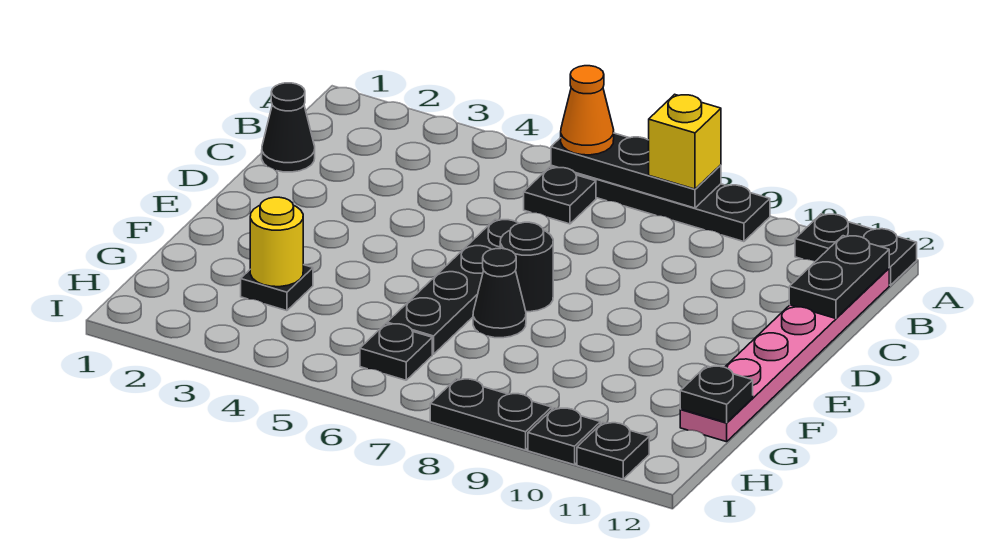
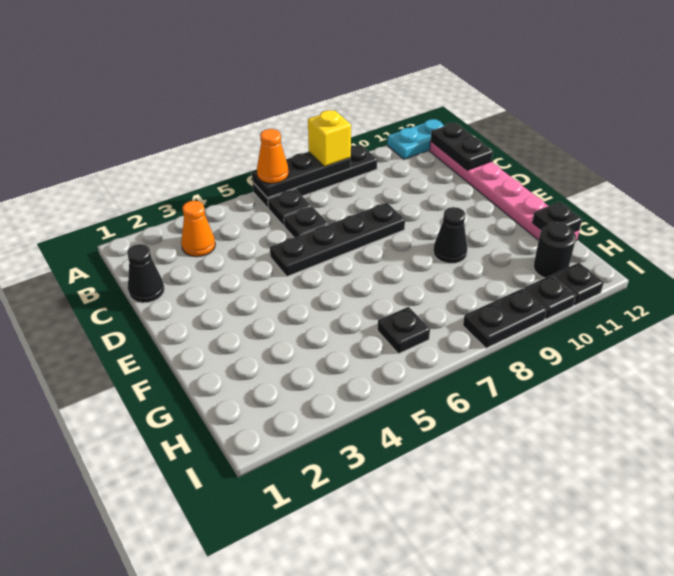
black 1x2 plate [795,214,917,285] -> cyan 1x2 plate [388,119,444,159]
none -> orange 1x1 cone [181,201,215,257]
black 1x4 plate [387,219,519,354] -> black 1x4 plate turned to [270,203,405,276]
black 1x1 round brick [500,222,553,312] -> black 1x1 round brick moved to [533,222,576,278]
black 1x1 cone [473,248,526,338] -> black 1x1 cone moved to [433,207,467,264]
black 1x1 plate [241,265,313,311] -> black 1x1 plate moved to [284,206,329,238]
yellow 1x1 round brick [250,197,303,287] -> none

